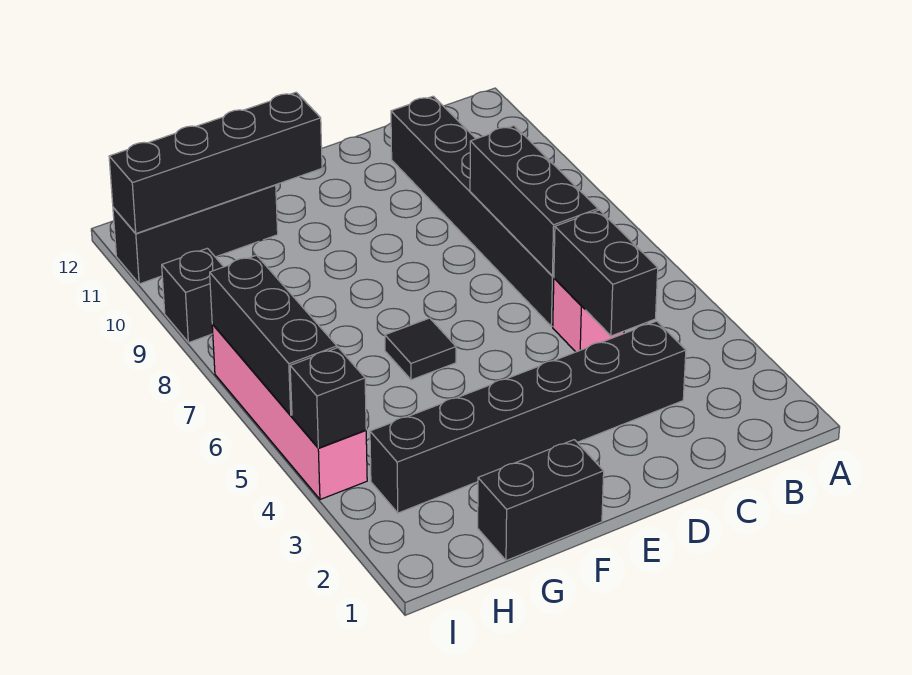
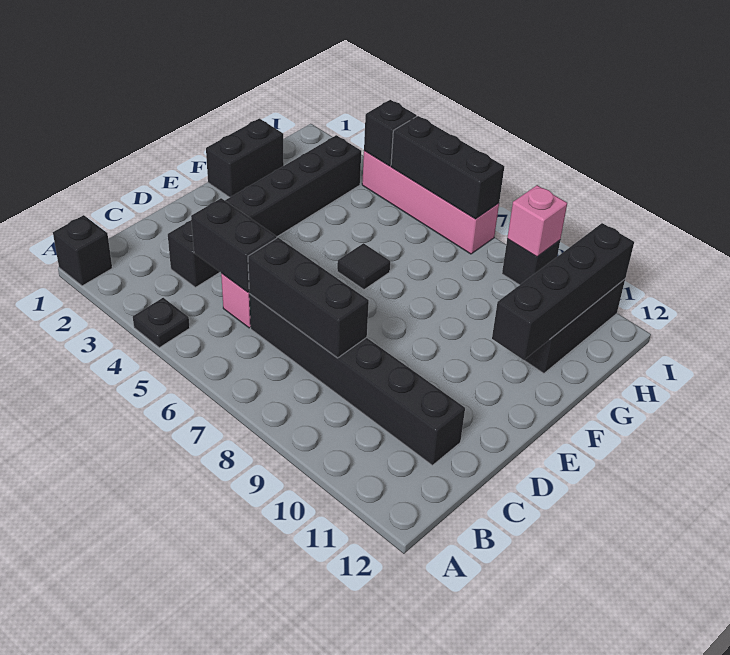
none -> black 1x1 brick [53,215,112,286]
none -> black 1x1 plate [133,298,190,348]
none -> pink 1x1 brick [507,185,567,257]

